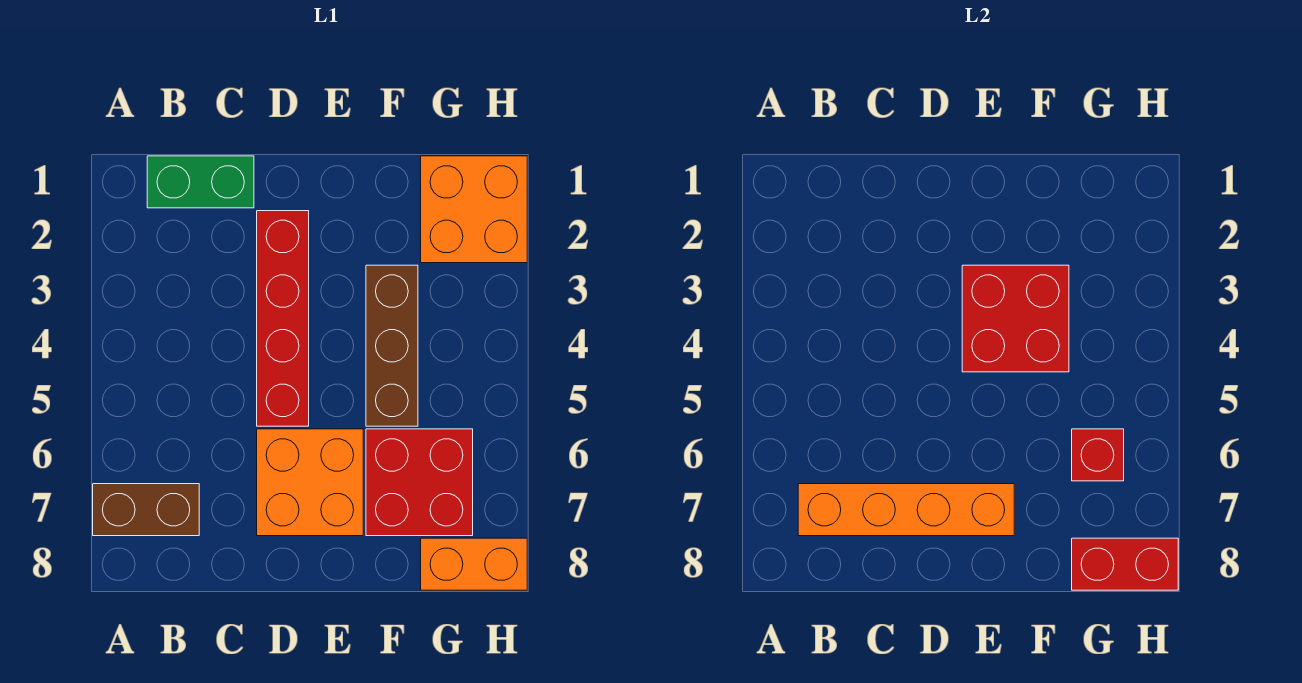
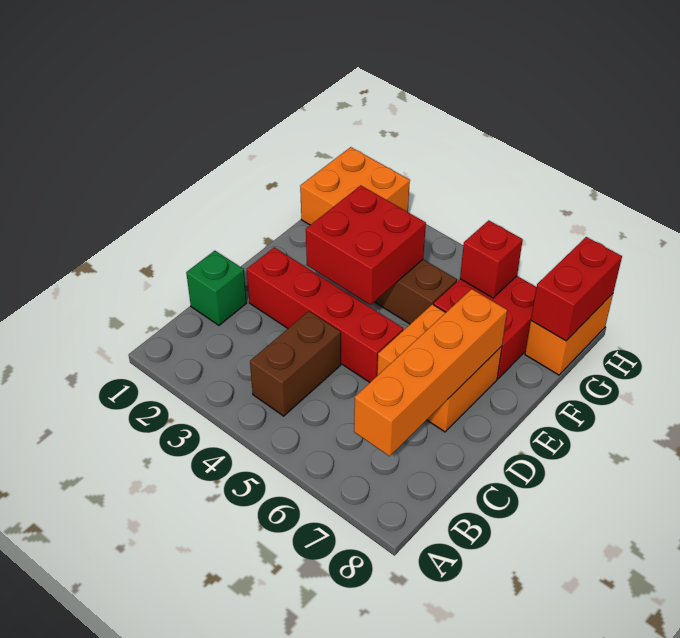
brown 1x2 brick [93,484,199,536] -> brown 1x2 brick moved to [250,311,341,416]
green 1x2 brick [147,156,254,208] -> green 1x1 brick [186,251,247,325]

